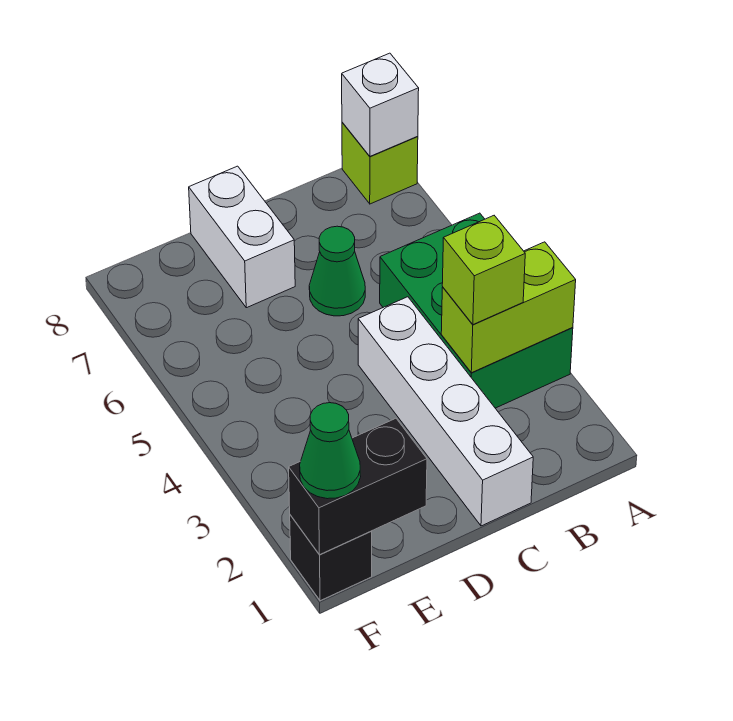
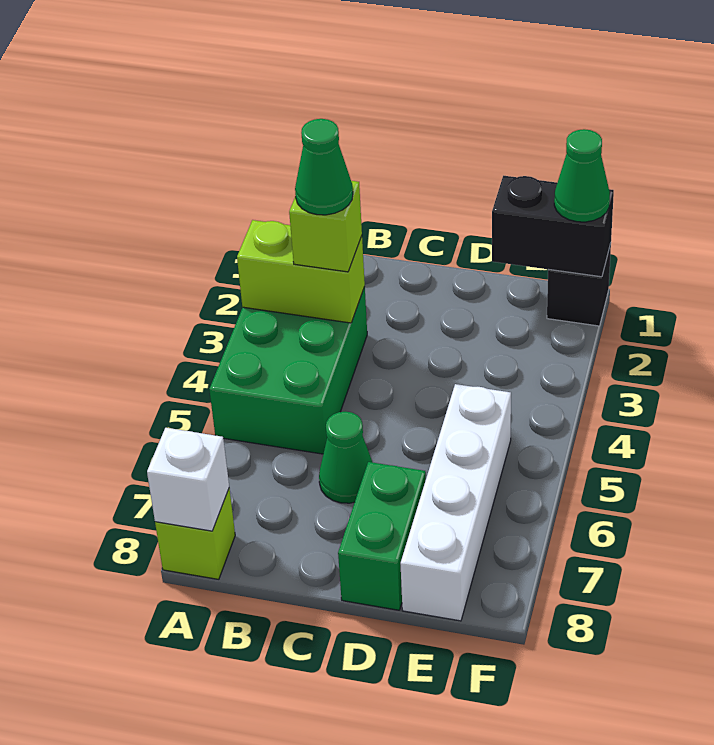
none -> green 1x1 cone [295,119,353,215]
white 1x4 brick [358,297,533,526] -> white 1x4 brick moved to [400,384,511,621]
white 1x2 brick [189,166,295,308] -> green 1x2 brick [338,462,426,610]

